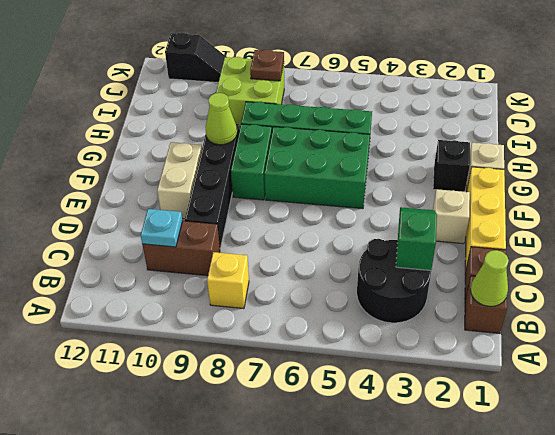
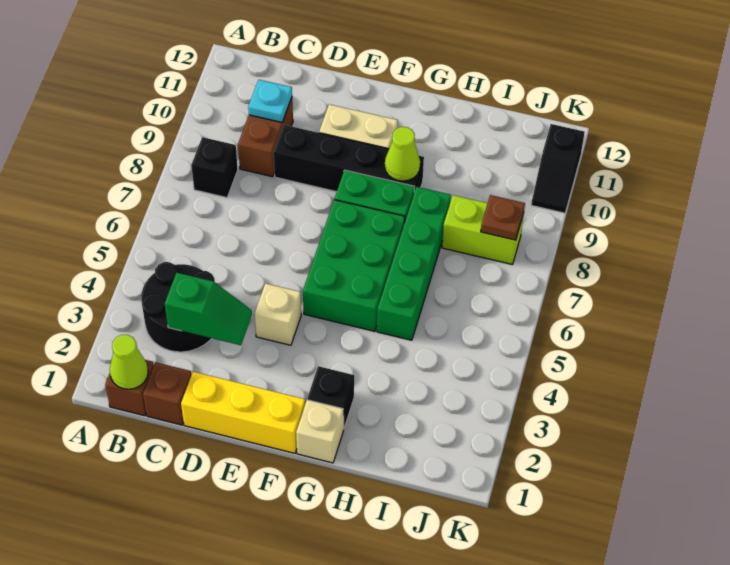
yellow 1x1 brick [207,252,249,309] -> black 1x1 brick [191,137,238,197]
tan 1x1 brick [433,189,470,244] -> tan 1x1 brick moved to [255,283,301,345]
lime 2x2 brick [216,57,284,126] -> lime 1x2 brick [442,195,524,265]

